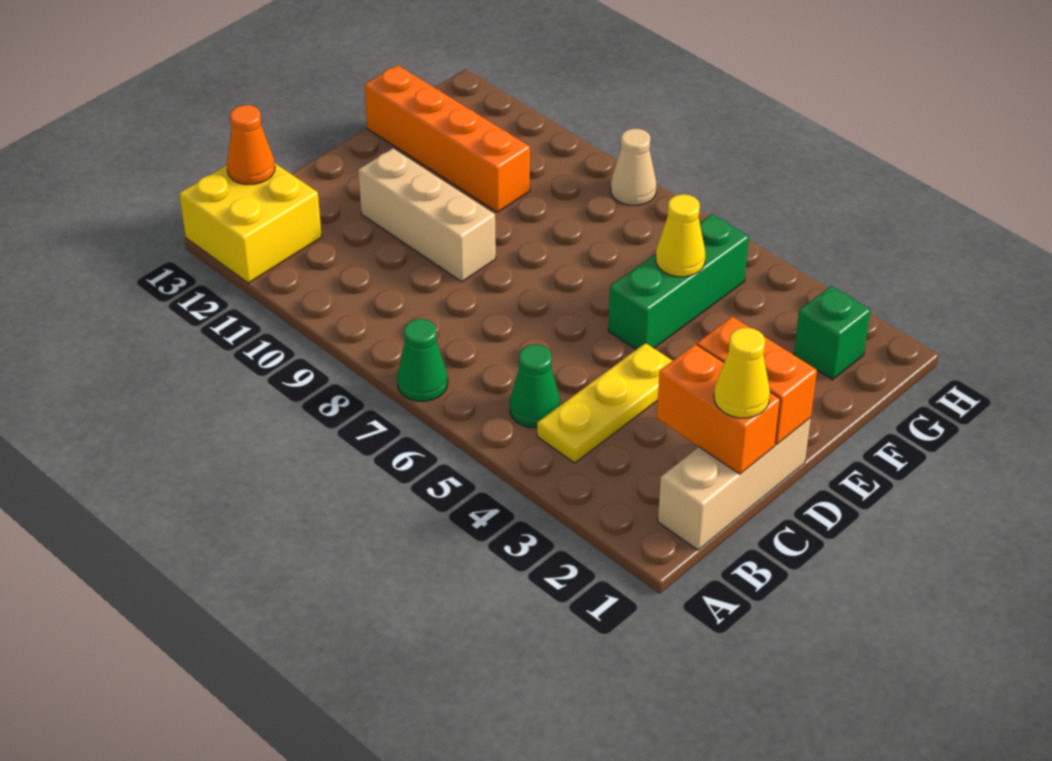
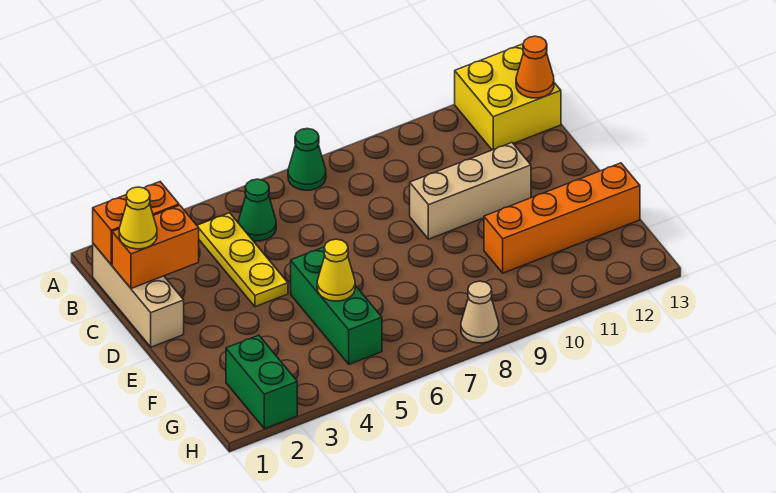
orange 1x2 brick [697,317,817,444] -> orange 1x2 brick moved to [93,182,179,265]
green 1x1 brick [794,286,870,380] -> green 1x2 brick [226,335,297,429]

